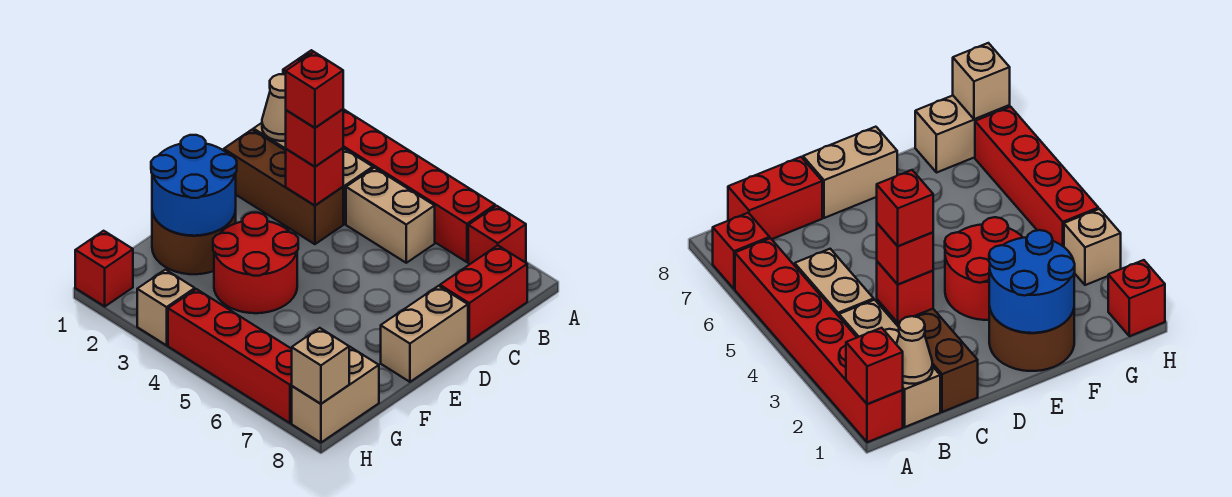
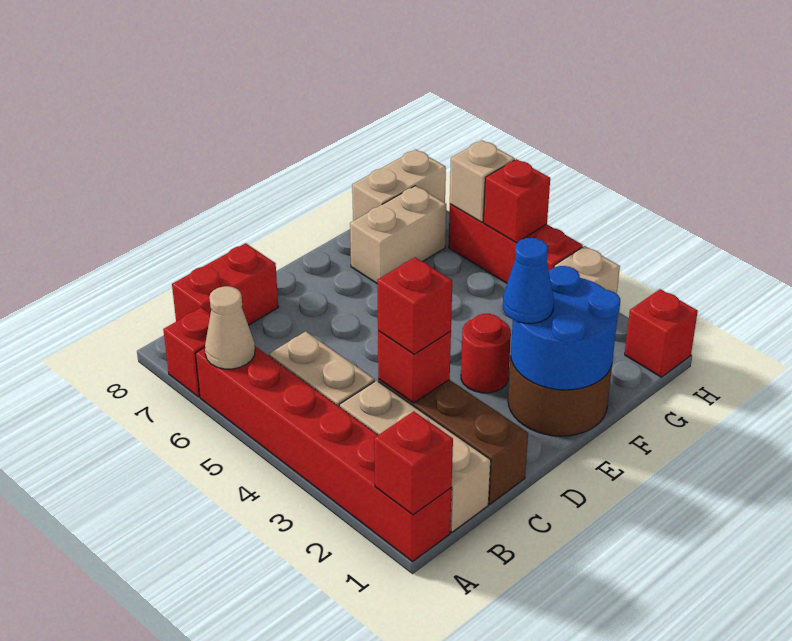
tan 1x1 cone [262,74,286,141] -> tan 1x1 cone moved to [205,286,255,369]
red 1x1 brick [286,52,343,128] -> red 1x1 brick moved to [483,159,550,243]
tan 1x2 brick [381,286,468,382] -> tan 1x2 brick moved to [350,186,446,283]
none -> blue 1x1 cone [503,238,554,323]
red 2x2 round brick [213,213,298,313] -> red 1x1 round brick [461,314,511,393]
red 1x4 brick [168,289,292,423] -> red 1x3 brick [449,204,583,283]
tan 1x1 brick [292,328,349,404] -> tan 1x1 brick moved to [450,140,515,222]

